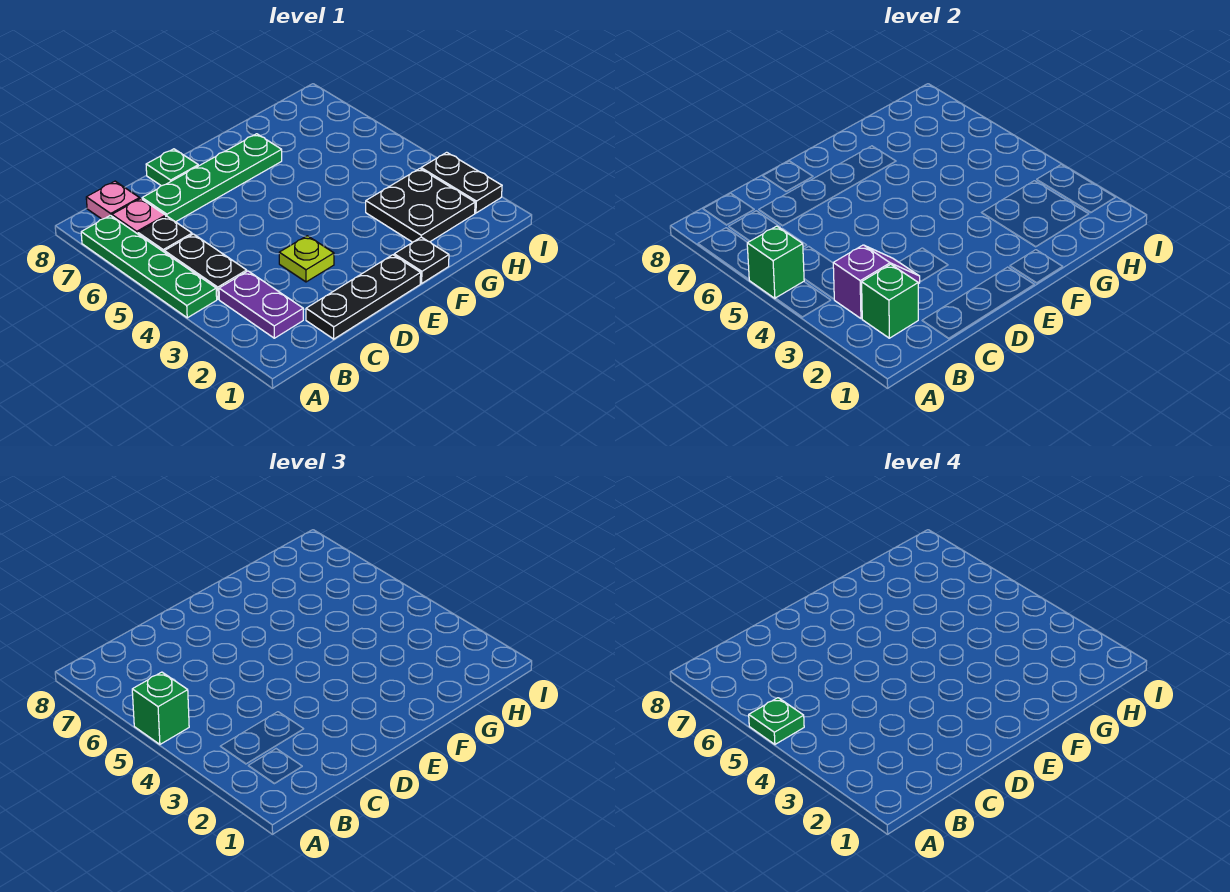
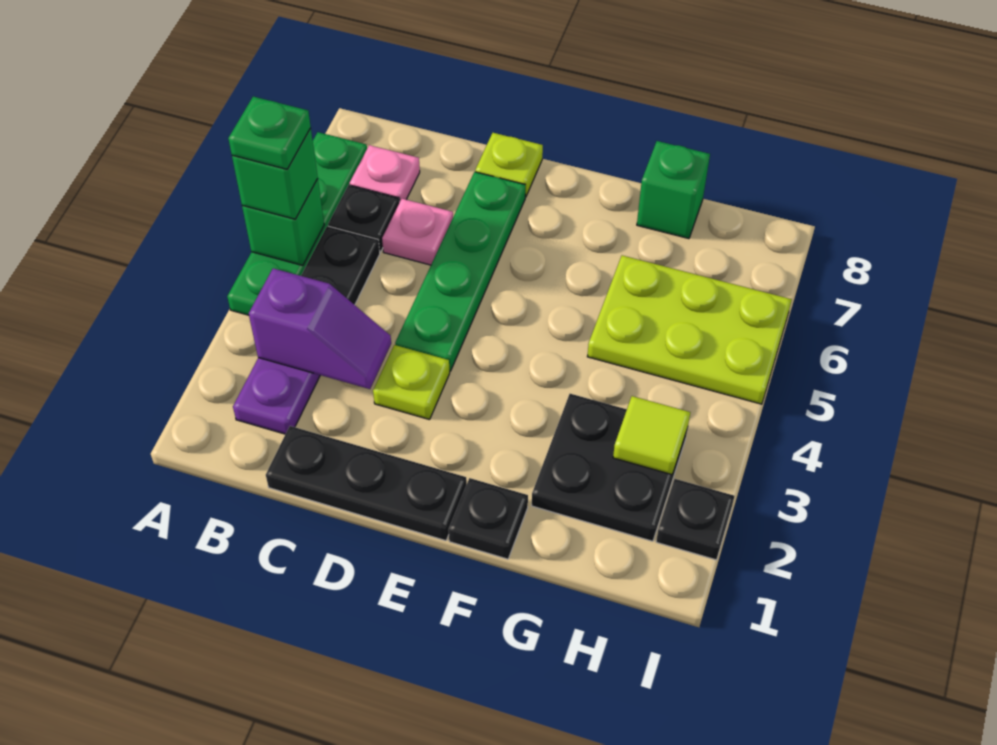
green 1x1 brick [862,264,918,338] -> green 1x1 brick moved to [637,141,710,239]
pink 1x1 plate [86,181,140,219] -> pink 1x1 plate moved to [382,199,453,265]
green 1x4 plate [142,134,282,222] -> green 1x4 plate turned to [395,172,525,371]
green 1x1 plate [146,149,198,186] -> lime 1x1 plate [475,133,543,197]
none -> lime 2x3 plate [587,255,792,404]
none -> lime 1x1 tile [613,396,690,475]
black 1x2 plate [421,152,502,213] -> black 1x1 plate [656,479,734,560]

